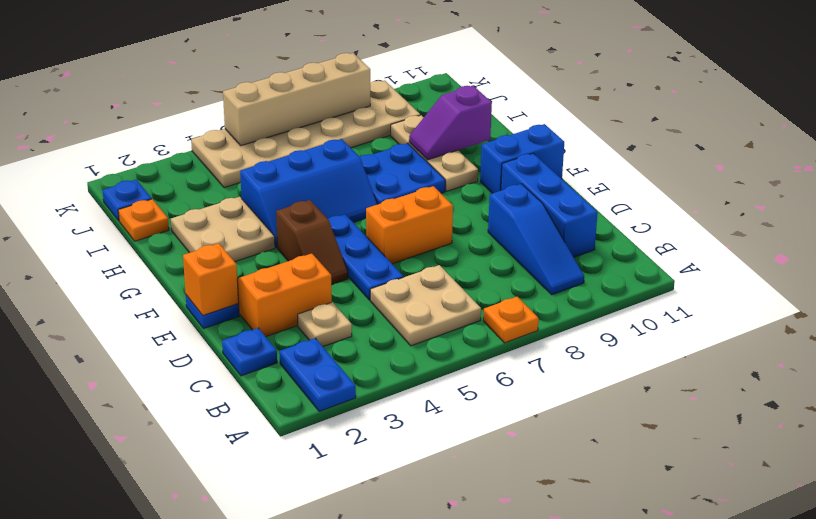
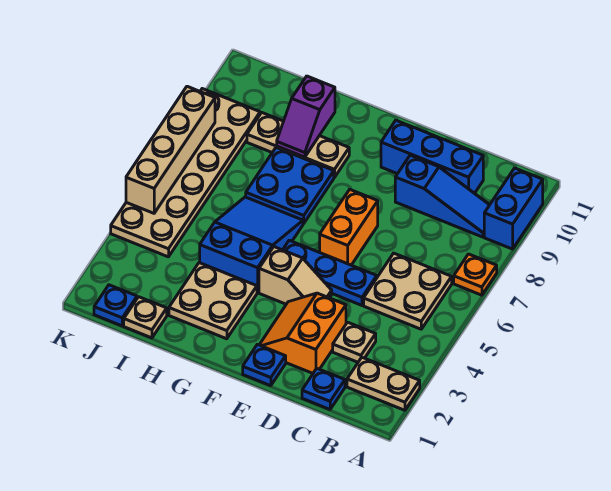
blue 1x2 plate [280,338,356,411] -> tan 1x2 plate [347,357,420,410]
orange 1x1 brick [183,243,239,316] -> none
brown 1x2 slope [276,200,348,285] -> tan 1x2 slope [259,247,332,304]
blue 1x2 brick [480,124,564,193] -> blue 1x2 brick moved to [484,168,543,249]
blue 2x3 slope [240,139,377,248] -> blue 2x3 slope turned to [200,197,303,293]
orange 1x1 plate [118,199,169,241] -> tan 1x1 plate [124,297,167,338]

